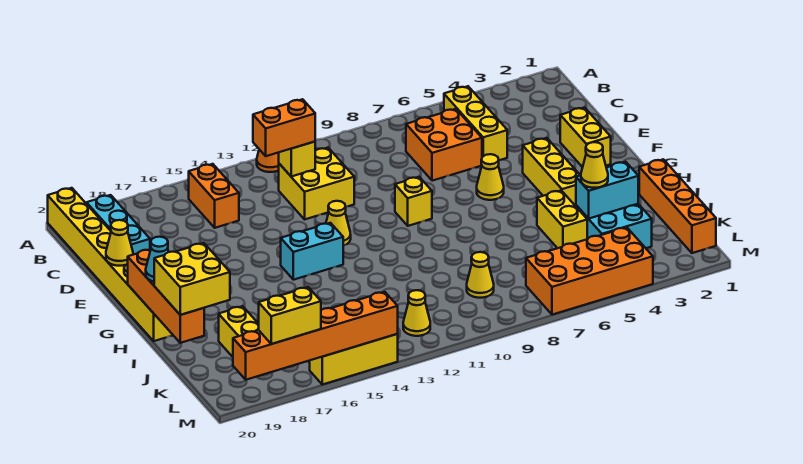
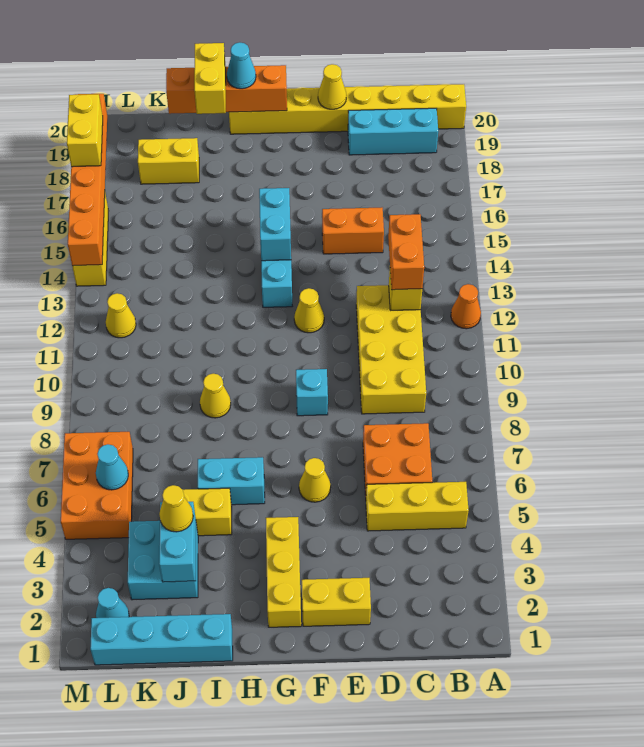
orange 1x2 brick [189,164,239,228] -> orange 1x2 brick moved to [322,208,384,254]
yellow 2x2 brick [278,148,354,219] -> yellow 2x4 brick [356,285,426,414]
yellow 1x3 brick [523,138,580,206] -> yellow 1x3 brick turned to [266,517,301,627]
yellow 1x1 brick [395,177,432,226] -> cyan 1x1 brick [296,369,328,416]
none -> cyan 1x2 brick [259,188,291,261]
none -> cyan 1x2 brick [198,457,265,505]
orange 1x4 brick [639,159,716,253] -> cyan 1x4 brick [90,614,233,665]
yellow 2x2 brick [154,243,230,315] -> yellow 1x2 brick [194,43,226,114]
yellow 1x1 cone [467,252,494,298] -> yellow 1x1 cone moved to [200,374,231,418]
none -> cyan 1x1 cone [96,588,129,618]
orange 2x4 brick [526,227,653,315] -> orange 2x3 brick [61,432,133,539]
none -> cyan 1x1 cone [96,444,128,490]

